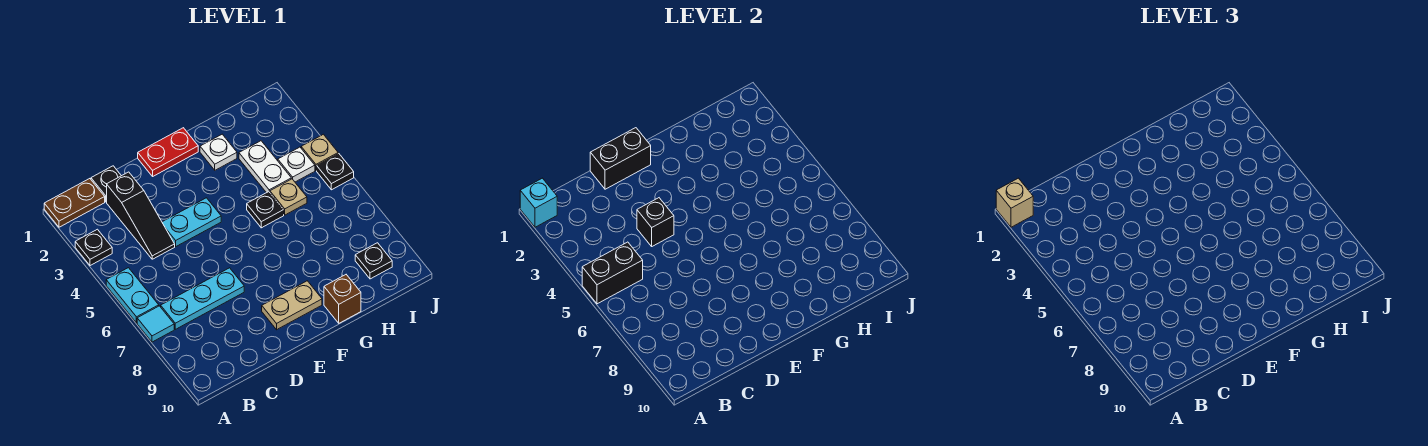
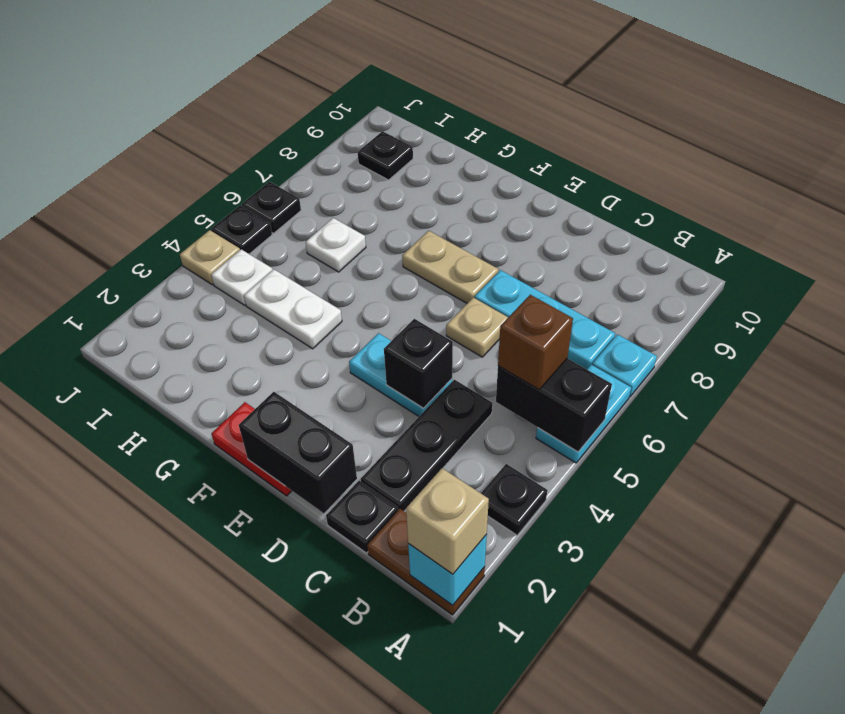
cyan 1x1 tile [137,306,174,342] -> cyan 1x1 plate [592,334,657,397]
black 1x3 slope [107,172,175,259] -> black 1x3 plate [361,380,492,511]
tan 1x2 plate [262,281,322,330] -> tan 1x2 plate moved to [402,231,499,303]
white 1x1 plate [200,134,237,170] -> white 1x1 plate moved to [306,218,366,272]
black 1x1 plate [247,192,284,228] -> black 1x1 plate moved to [242,182,301,233]
brown 1x1 brick [324,275,361,323] -> brown 1x1 brick moved to [498,295,573,390]
white 1x2 plate [239,141,291,193] -> white 1x2 plate turned to [244,269,342,349]
tan 1x1 plate [270,179,307,215] -> tan 1x1 plate moved to [446,298,508,357]

